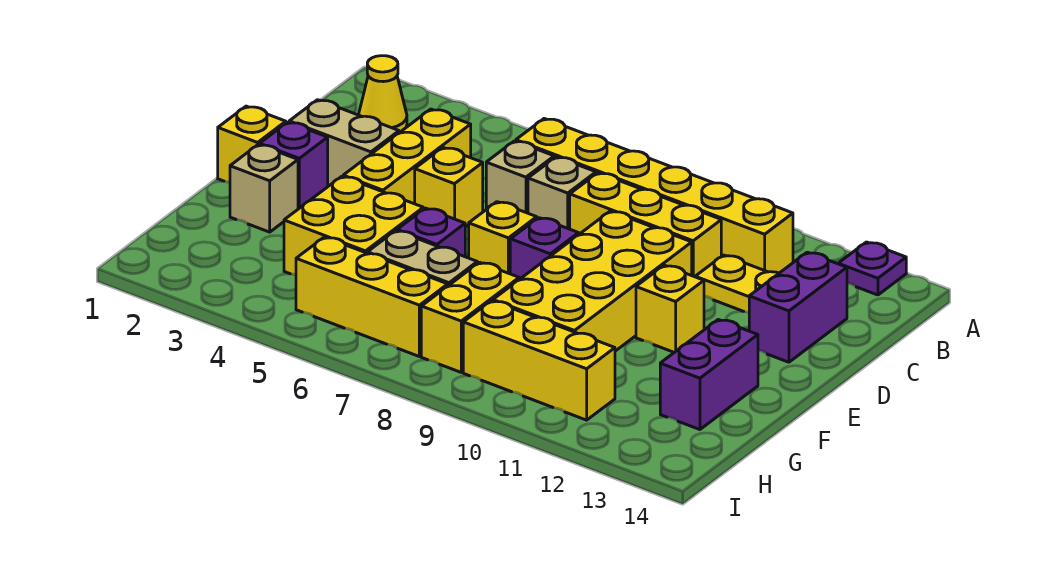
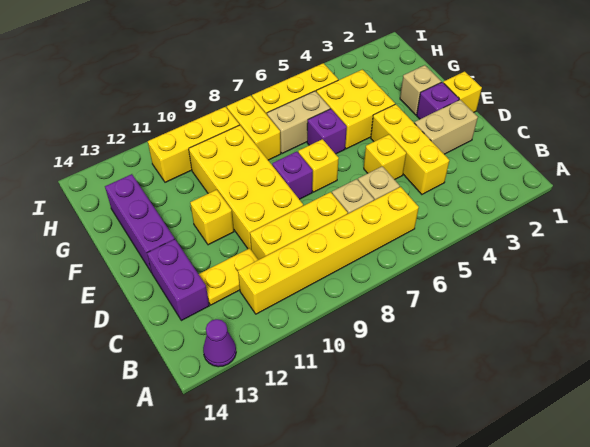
purple 1x1 plate [838,242,906,295] -> purple 1x1 cone [203,319,236,367]
yellow 1x1 cone [359,56,407,133] -> none
purple 1x2 brick [660,320,758,430] -> purple 1x3 brick [105,174,174,273]

